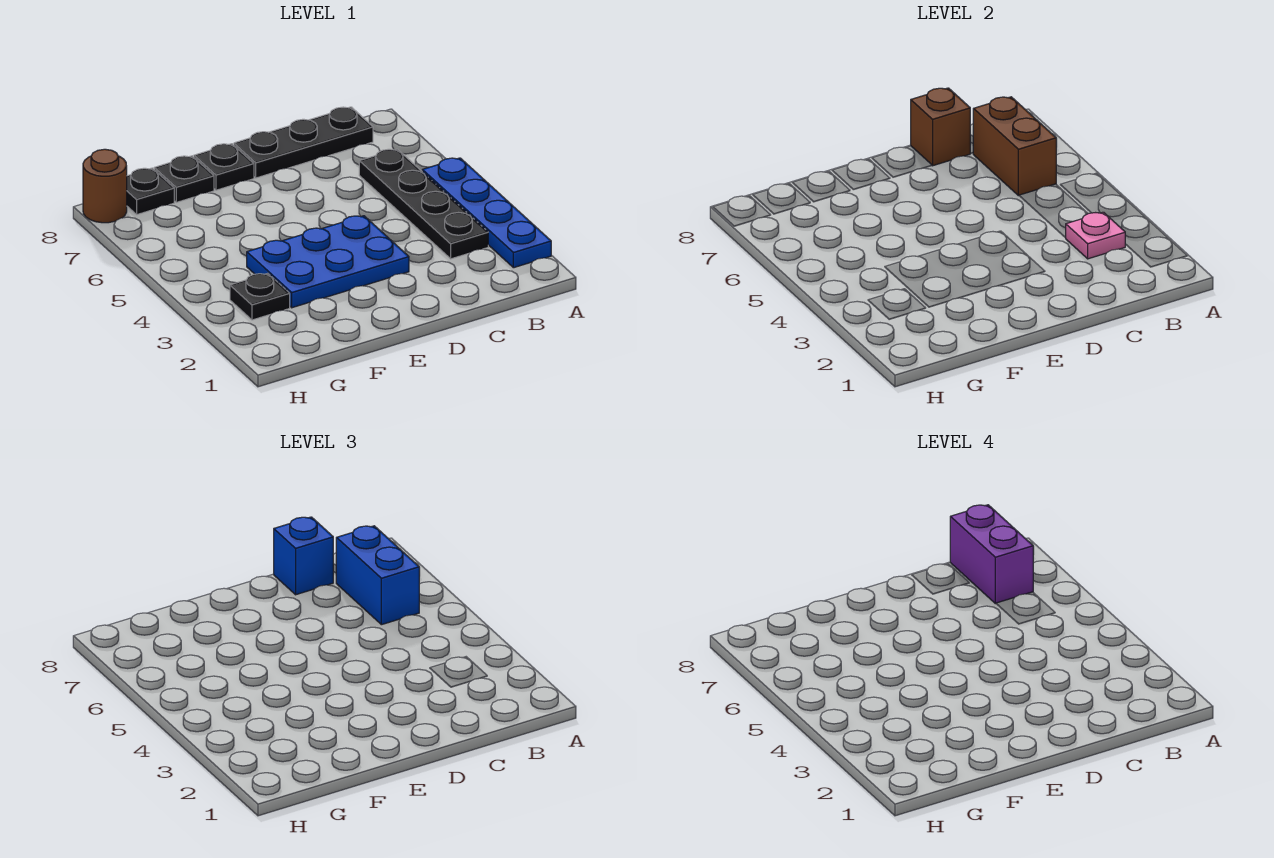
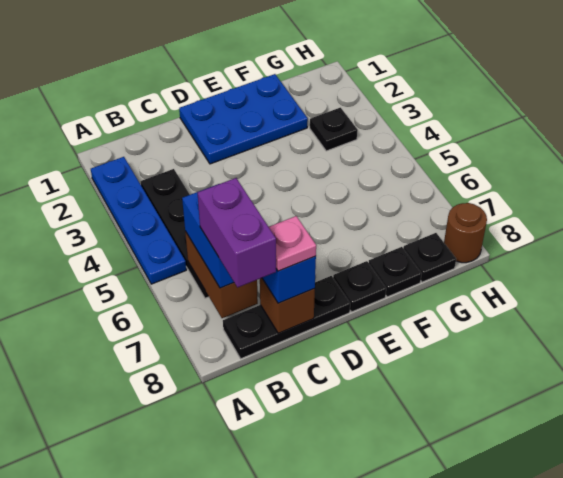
pink 1x1 plate [1066,212,1125,259] -> pink 1x1 plate moved to [269,216,316,271]
blue 2x3 plate [247,216,409,308] -> blue 2x3 plate moved to [179,74,308,164]

